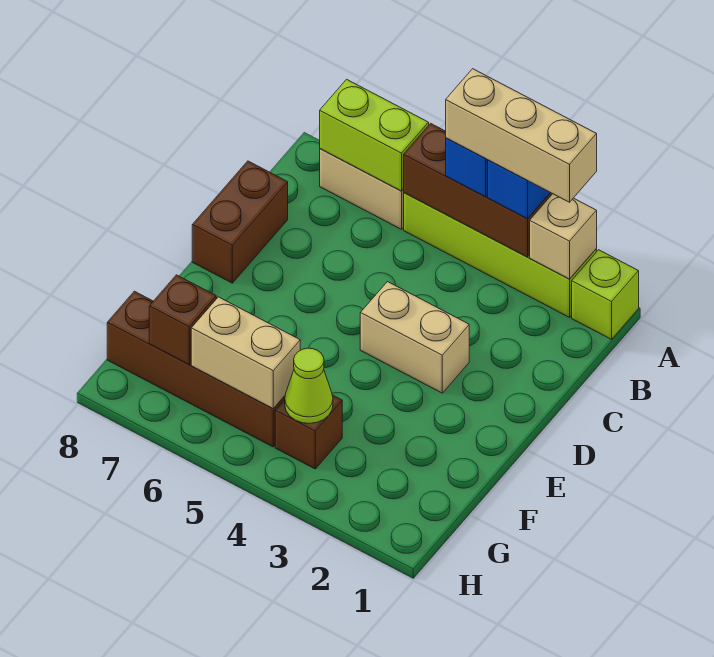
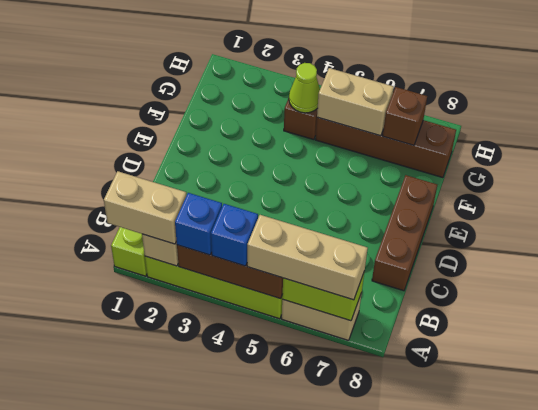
tan 1x3 brick [446,69,597,202] -> tan 1x3 brick moved to [247,215,368,300]
brown 1x2 brick [192,161,288,283] -> brown 1x3 brick [372,175,437,291]
tan 1x2 brick [360,282,469,393] -> tan 1x2 brick moved to [104,171,187,244]

